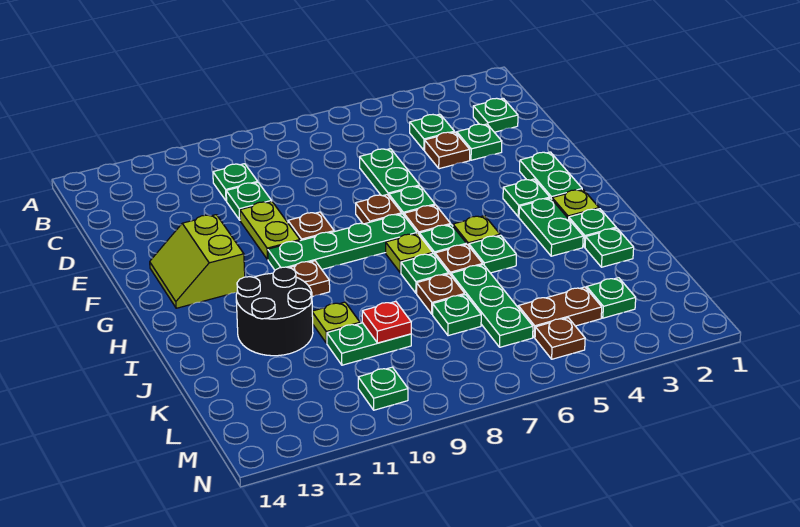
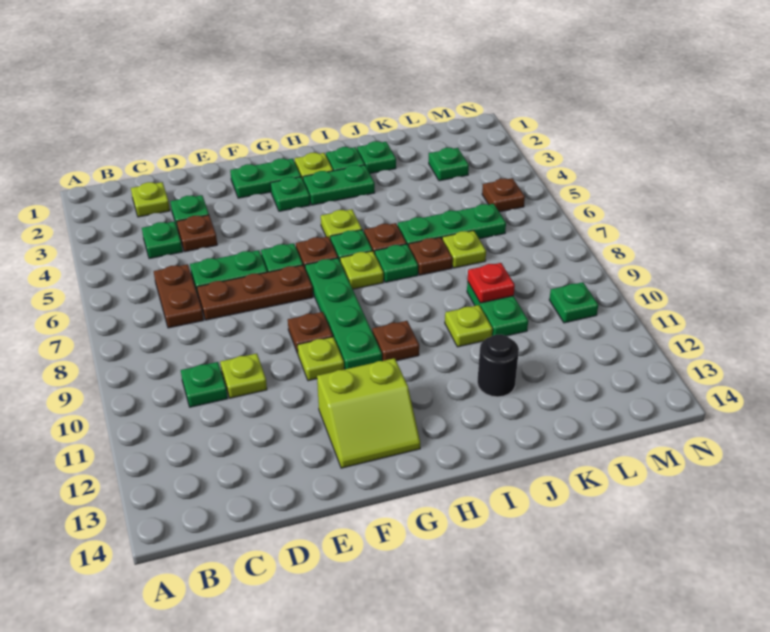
green 1x1 plate [473,98,518,132] -> lime 1x1 plate [131,182,170,217]
green 1x1 plate [226,183,272,220] -> lime 1x1 plate [220,354,267,398]
lime 1x2 plate [240,202,300,260] -> lime 1x1 plate [297,337,344,381]
brown 1x1 plate [356,195,402,224] -> brown 1x3 plate [197,265,313,320]
green 1x1 plate [469,235,516,273] -> none
black 2x2 round brick [236,267,313,356] -> black 1x1 round brick [477,334,519,397]
green 1x1 plate [433,295,481,336] -> lime 1x1 plate [442,231,486,268]
brown 1x2 plate [518,287,602,338] -> brown 1x2 plate moved to [154,264,203,328]

